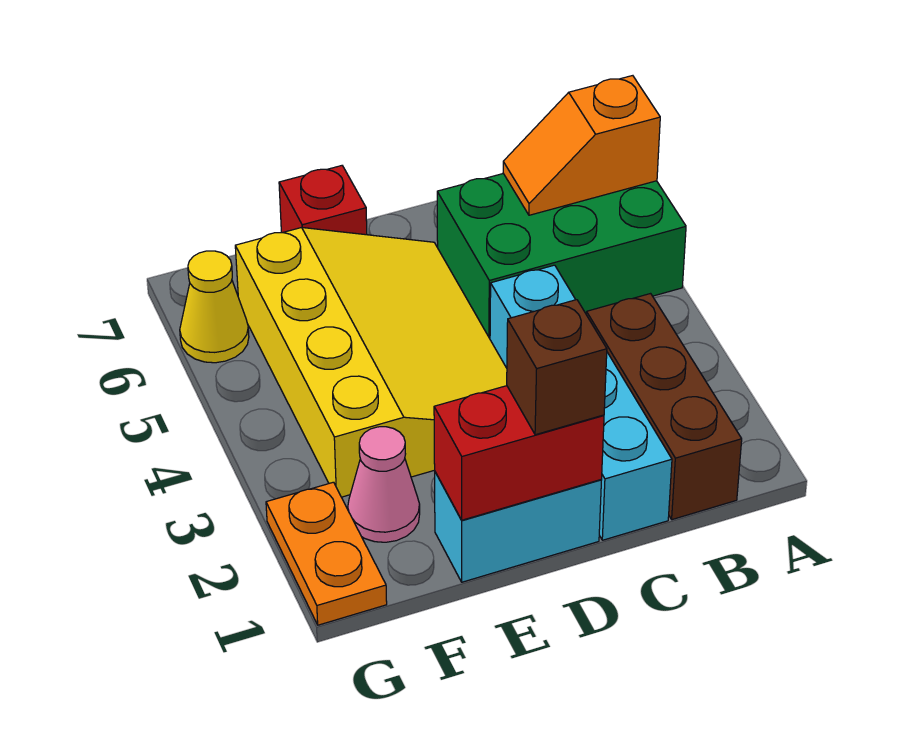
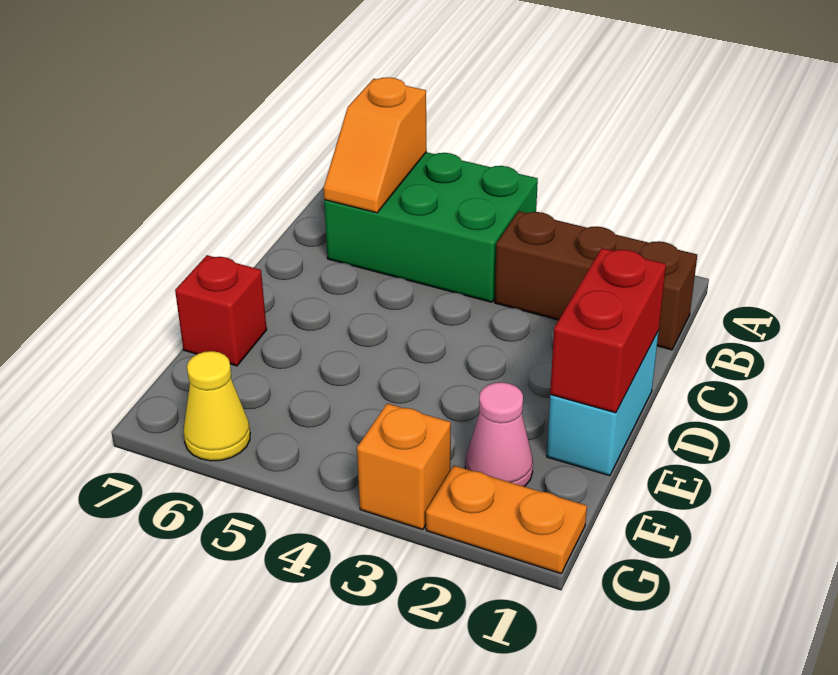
green 2x3 brick [437,174,686,338] -> green 2x3 brick turned to [324,152,538,302]
cyan 1x4 brick [490,265,672,540] -> none
brown 1x1 brick [507,300,607,435] -> none
yellow 3x4 slope [235,227,507,497] -> none
none -> orange 1x1 brick [357,403,451,530]

